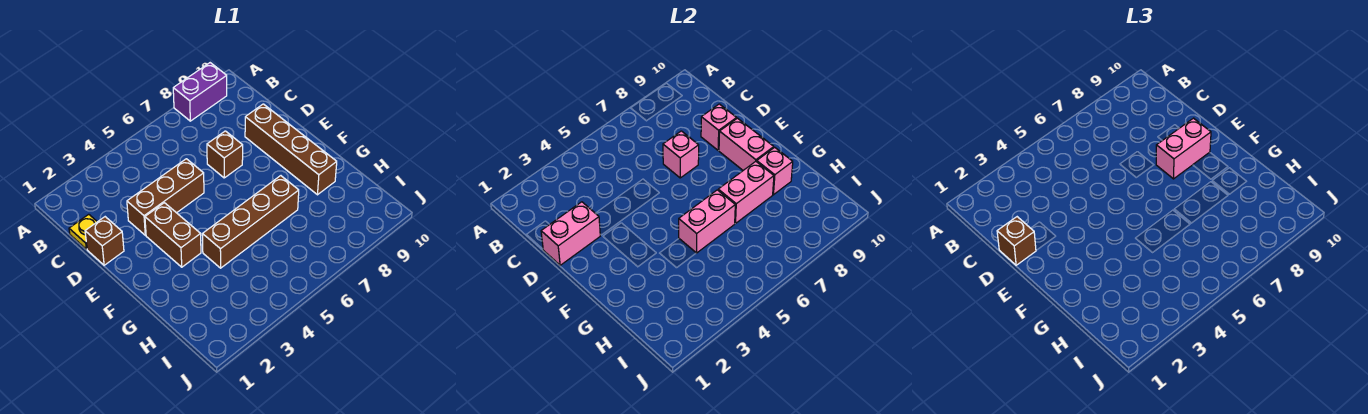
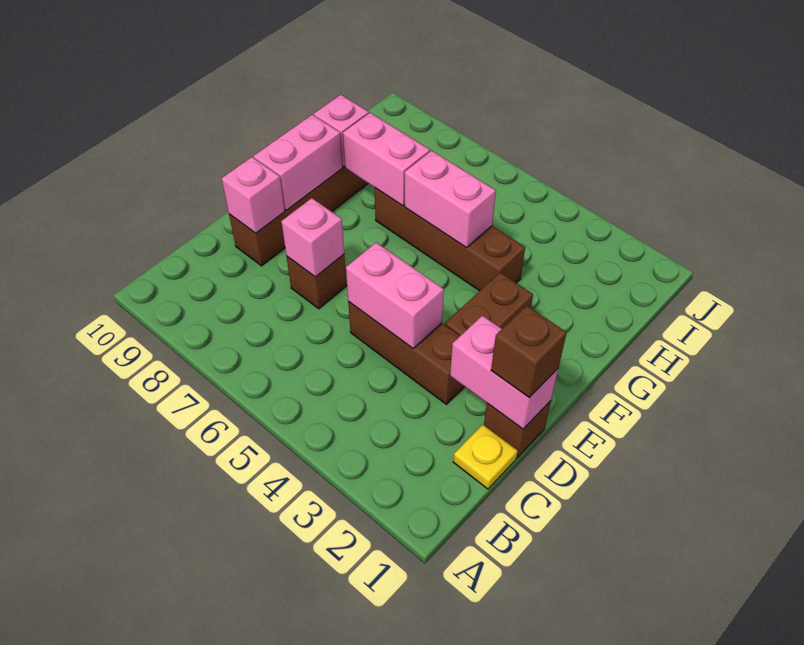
purple 1x2 brick [173,63,227,121] -> none
pink 1x2 brick [1156,118,1211,179] -> pink 1x2 brick moved to [346,243,444,348]

